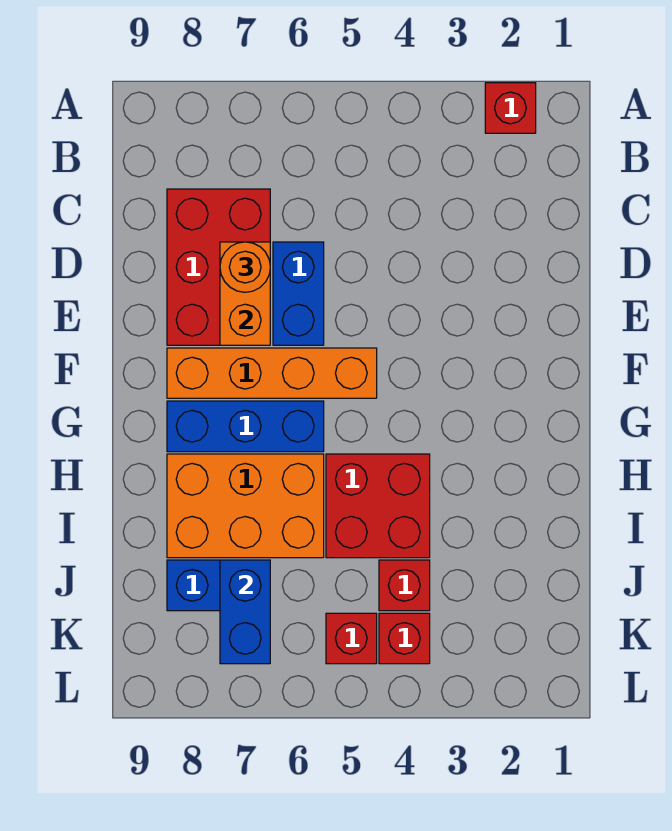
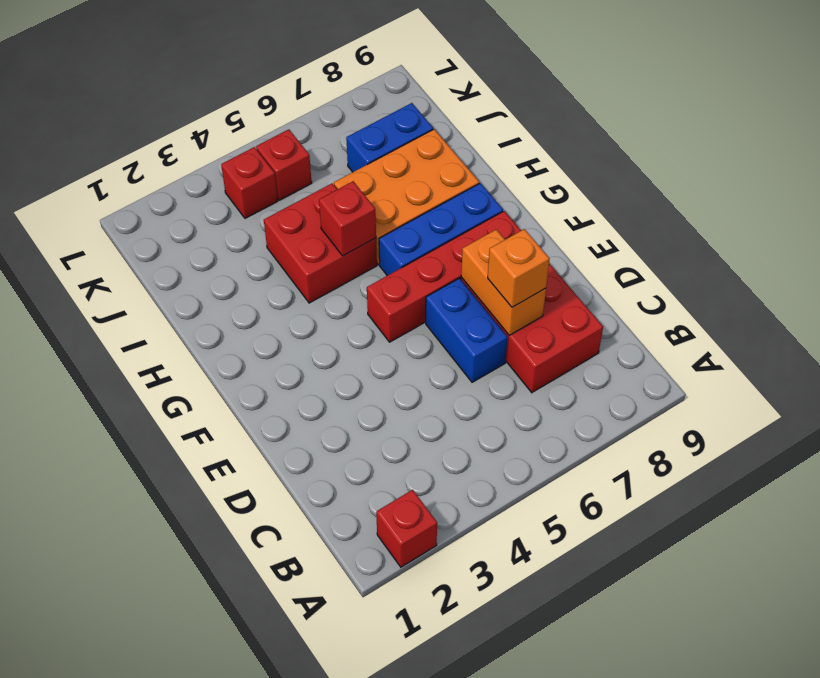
orange 1x1 round brick [220,242,270,292] -> orange 1x1 brick [488,229,550,307]
orange 1x4 brick [167,348,377,398] -> red 1x4 brick [367,211,521,342]
red 1x1 brick [379,560,430,611] -> red 1x1 brick moved to [319,181,376,256]
blue 1x2 brick [220,560,270,664] -> none

